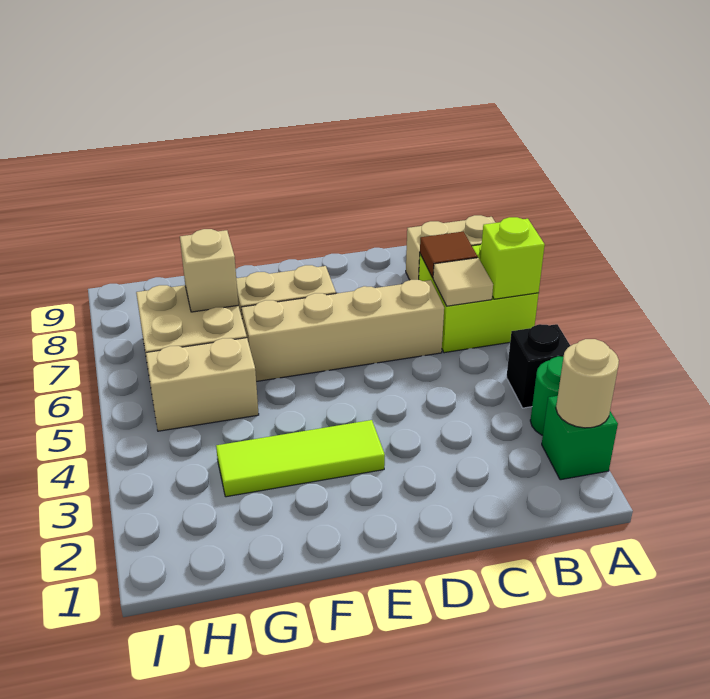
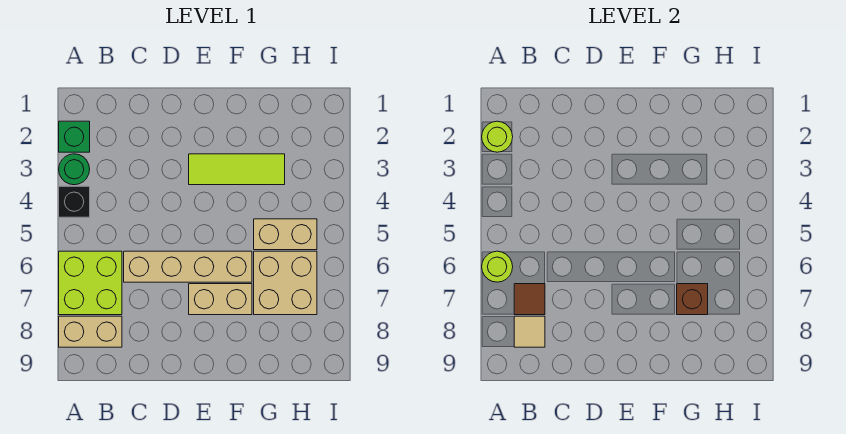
tan 1x1 round brick [556,339,619,428] -> lime 1x1 round brick [482,121,513,152]
lime 1x1 brick [480,217,545,299] -> lime 1x1 round brick [482,251,513,282]
tan 1x1 tile [433,258,493,306] -> tan 1x1 tile moved to [514,316,545,347]
tan 1x1 brick [180,229,238,312] -> brown 1x1 brick [677,284,708,315]

